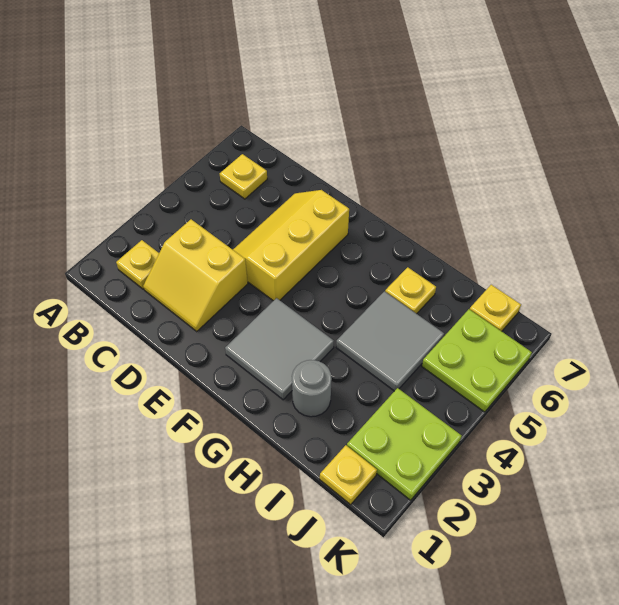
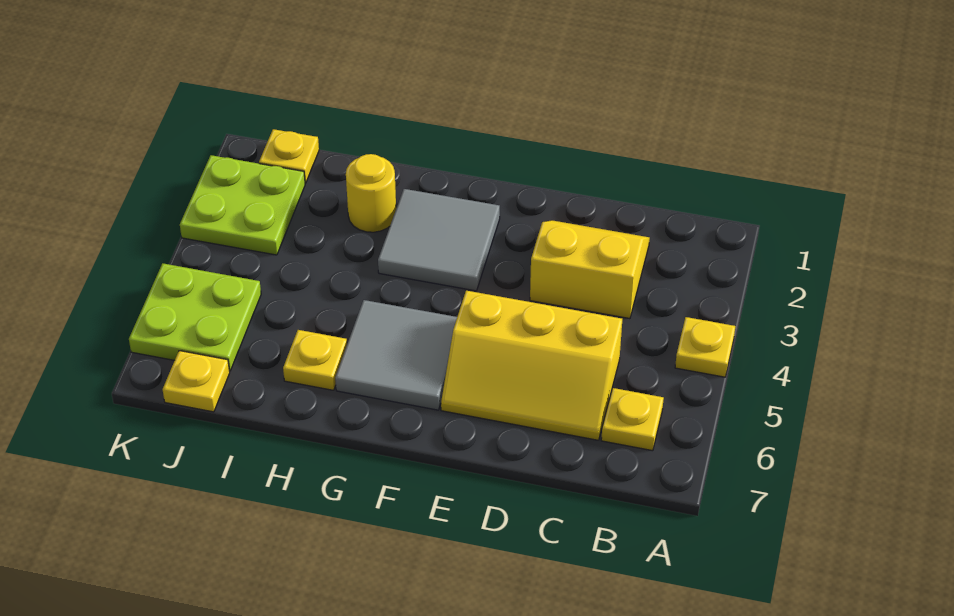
yellow 1x1 plate [116,240,159,289] -> yellow 1x1 plate moved to [675,317,735,377]
yellow 2x3 slope [233,190,349,301] -> yellow 2x3 slope turned to [441,291,622,440]
grey 1x1 round brick [292,360,332,417] -> yellow 1x1 round brick [346,154,396,232]
grey 2x2 tile [336,291,444,391] -> grey 2x2 tile moved to [335,300,457,410]

